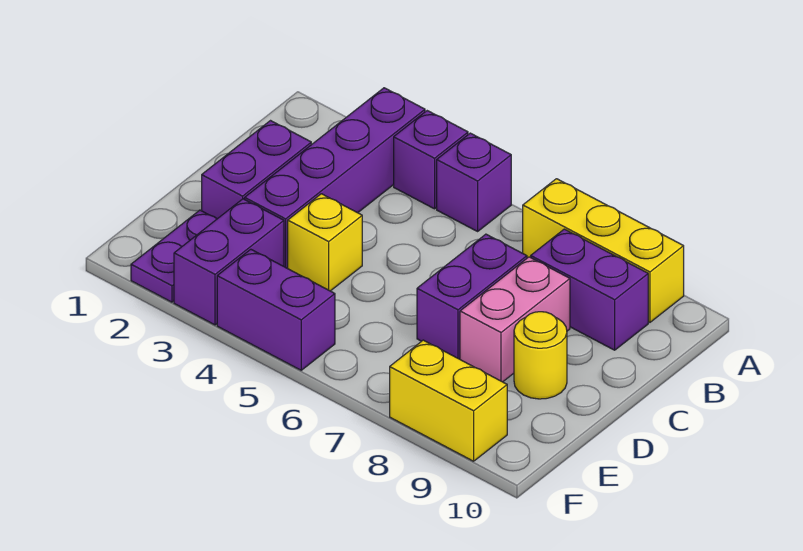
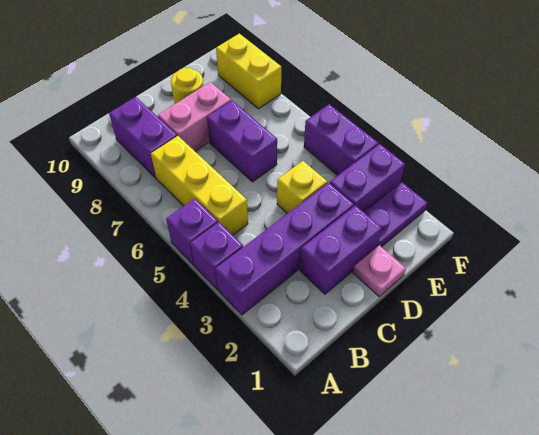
yellow 1x3 brick [523,179,684,322] -> yellow 1x3 brick moved to [151,136,248,235]
purple 1x2 brick [417,234,527,359] -> purple 1x2 brick turned to [207,101,277,182]
none -> pink 1x1 plate [353,245,406,297]

